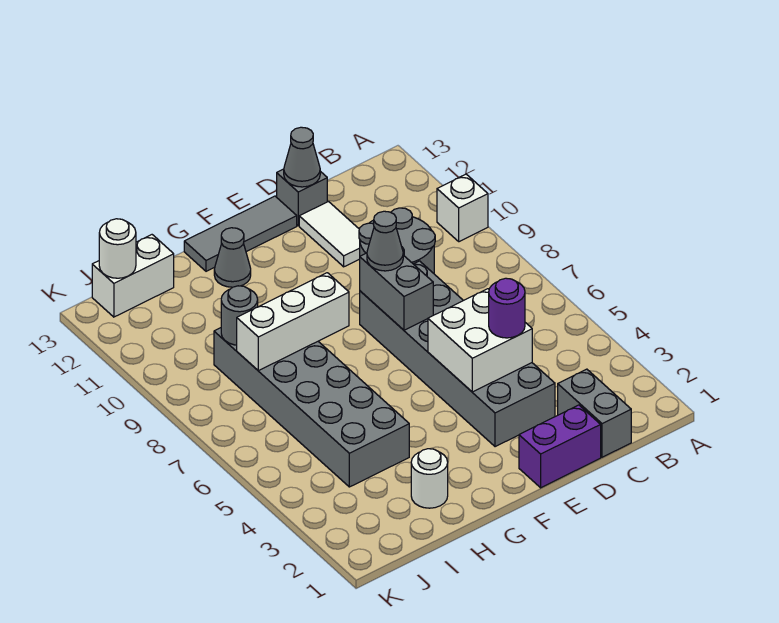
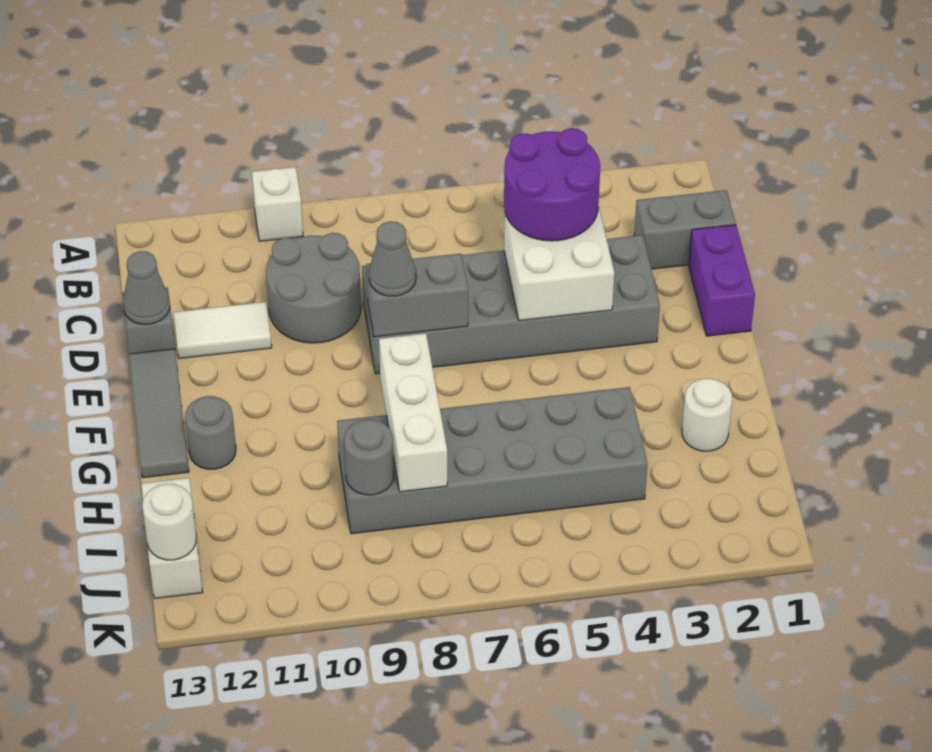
purple 1x1 round brick [489,278,525,338] -> purple 2x2 round brick [504,128,600,241]
grey 1x1 cone [214,228,251,287] -> grey 1x1 round brick [185,396,236,469]

